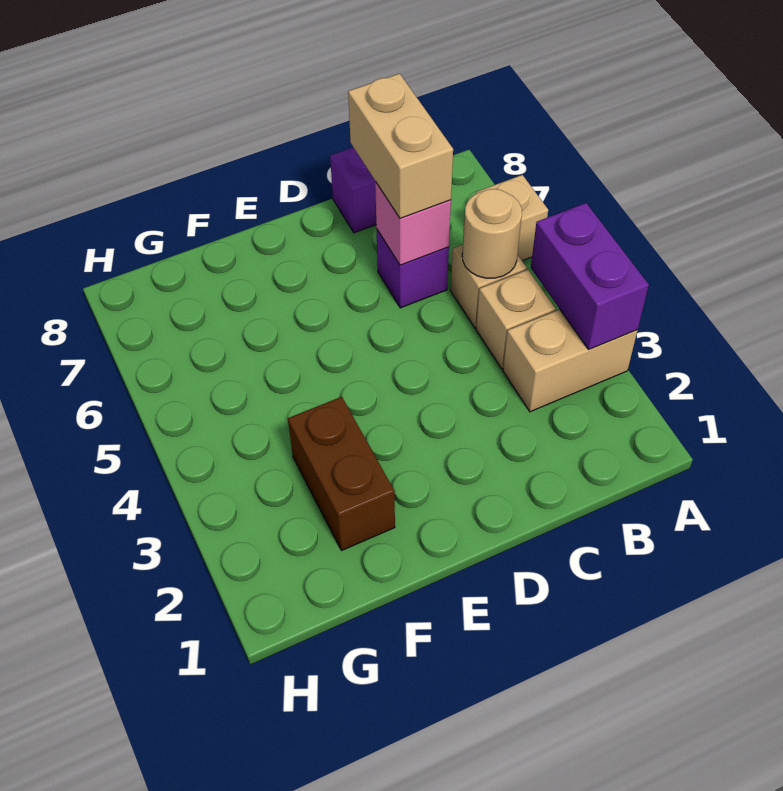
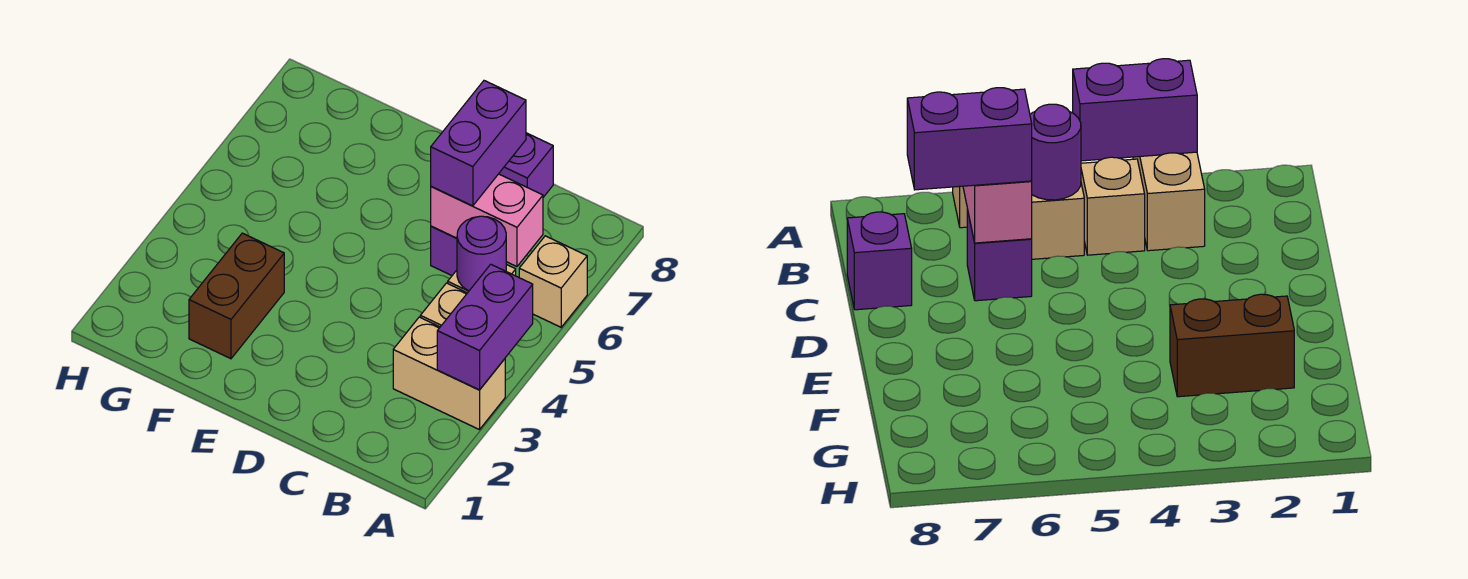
tan 1x1 round brick [462,189,522,278] -> purple 1x1 round brick [457,216,506,291]
pink 1x1 brick [375,182,451,265] -> pink 1x2 brick [431,174,543,267]
tan 1x2 brick [348,74,453,218] -> purple 1x2 brick [431,81,526,206]

